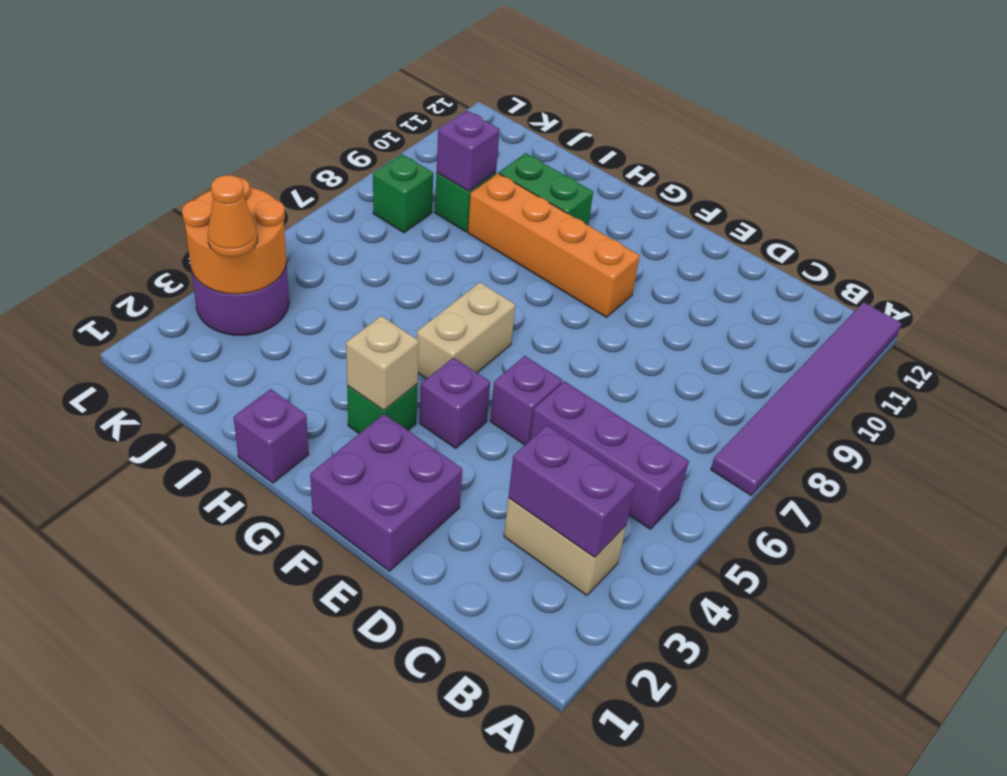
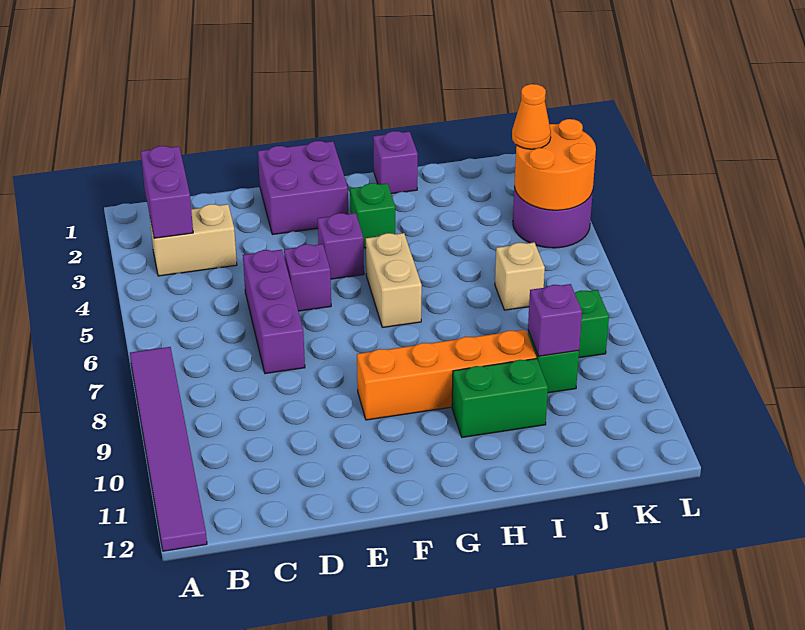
purple 1x2 brick [509,425,636,557] -> purple 1x2 brick turned to [141,146,193,238]
purple 1x3 brick [530,381,689,529] -> purple 1x3 brick turned to [243,250,305,374]
tan 1x1 brick [346,316,419,410] -> tan 1x1 brick moved to [495,242,545,310]

